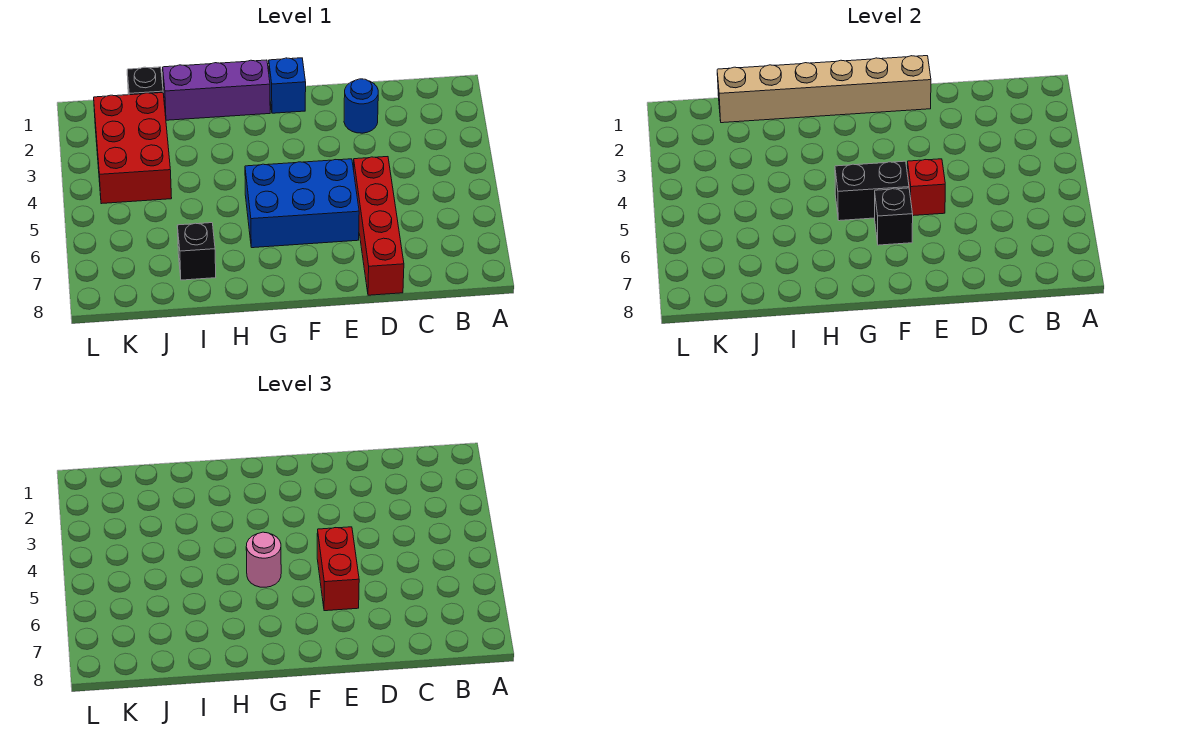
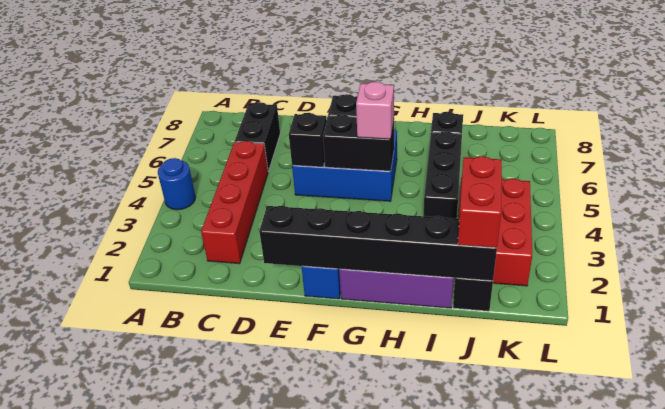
none -> black 1x2 brick [235,102,280,171]
blue 1x1 round brick [344,79,378,133] -> blue 1x1 round brick moved to [158,158,196,210]
red 1x4 brick [354,157,404,295] -> red 1x4 brick moved to [201,141,268,264]
tan 1x6 brick [717,56,931,123] -> black 1x6 brick [259,206,497,281]
red 1x1 brick [907,159,945,216] -> black 1x1 brick [289,113,327,167]
red 1x2 brick [317,527,359,611] -> red 1x2 brick moved to [458,156,502,248]
pink 1x1 round brick [246,532,281,587] -> pink 1x1 brick [356,82,394,139]
none -> black 1x3 brick [424,131,462,219]

